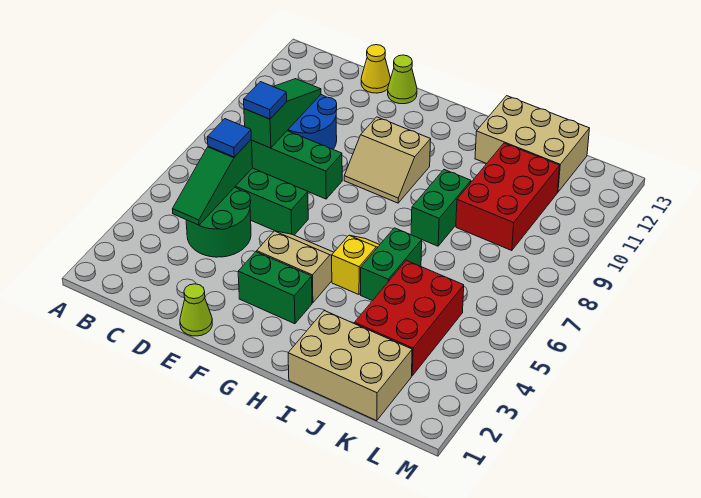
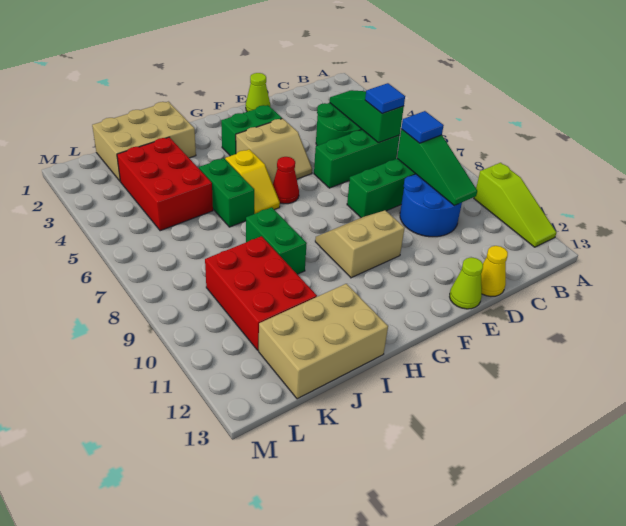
none -> lime 1x3 slope [474,163,556,247]
none -> red 1x1 cone [273,157,299,204]

